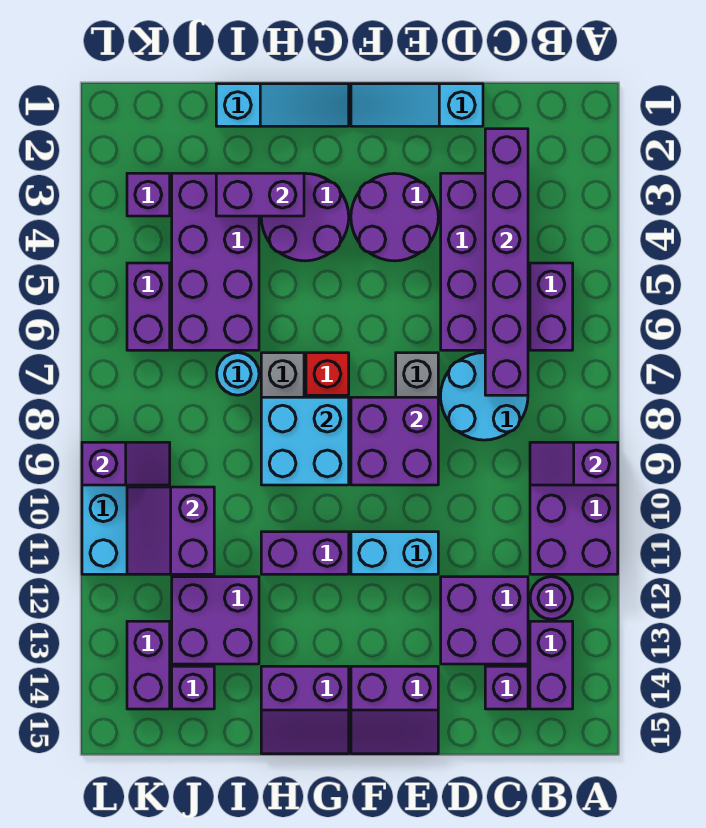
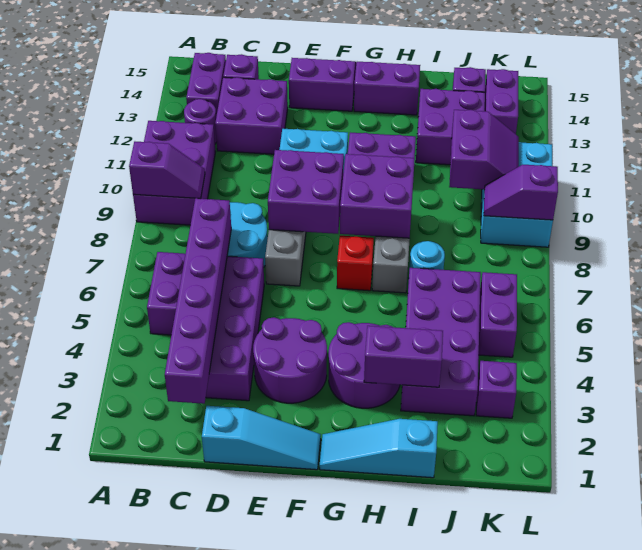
cyan 2x2 brick [261,397,349,485] -> purple 2x2 brick [340,154,415,238]

